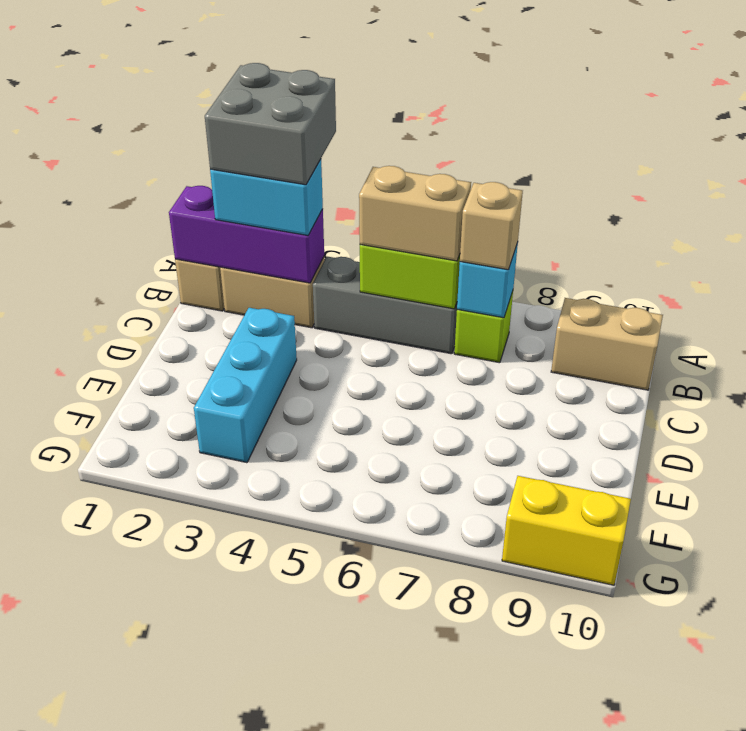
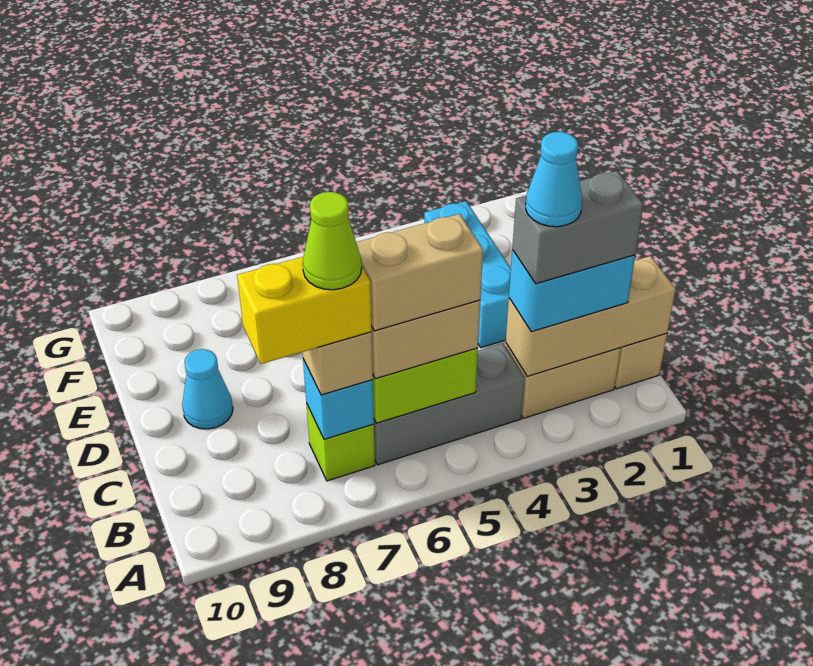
grey 2x2 brick [205,63,336,185] -> grey 1x2 brick [512,171,643,284]
purple 1x3 brick [169,186,324,283] -> tan 1x3 brick [506,256,676,376]
none -> cyan 1x1 cone [526,132,582,227]
none -> lime 1x1 cone [303,192,362,290]
tan 1x2 brick [551,298,663,390] -> tan 1x2 brick moved to [356,214,483,331]
none -> cyan 1x1 cone [182,349,233,429]
yellow 1x2 brick [502,476,631,585] -> yellow 1x2 brick moved to [237,257,372,364]

